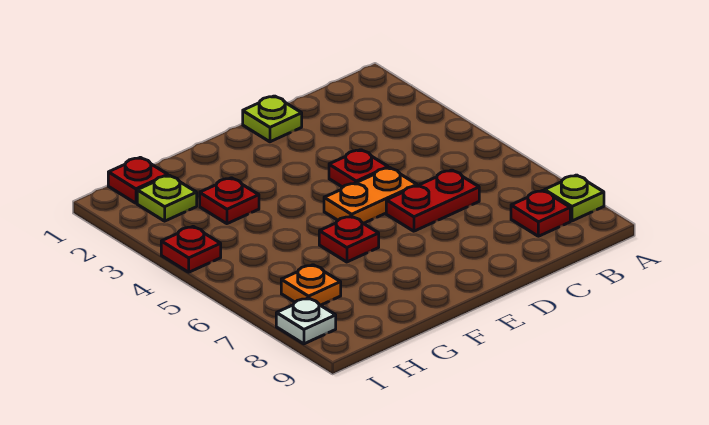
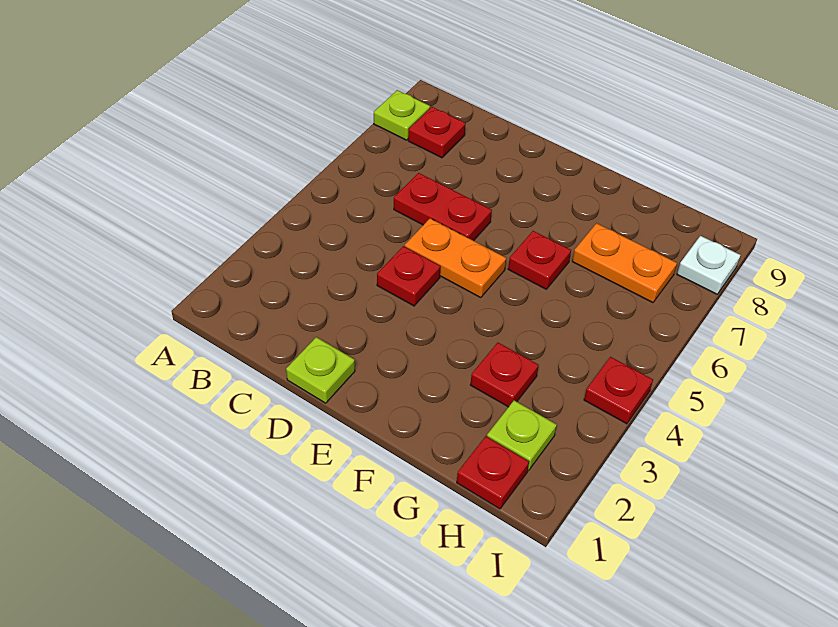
orange 1x1 plate [281,265,341,305] -> orange 1x2 plate [572,223,677,303]

